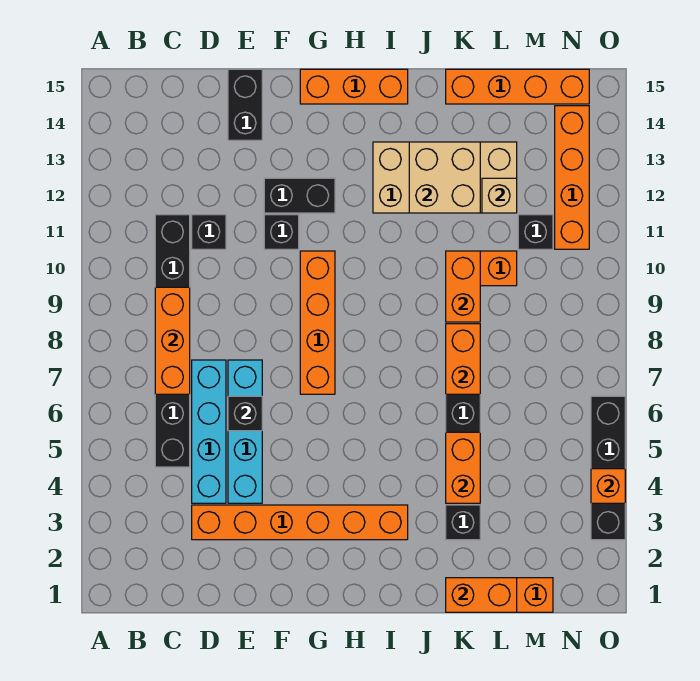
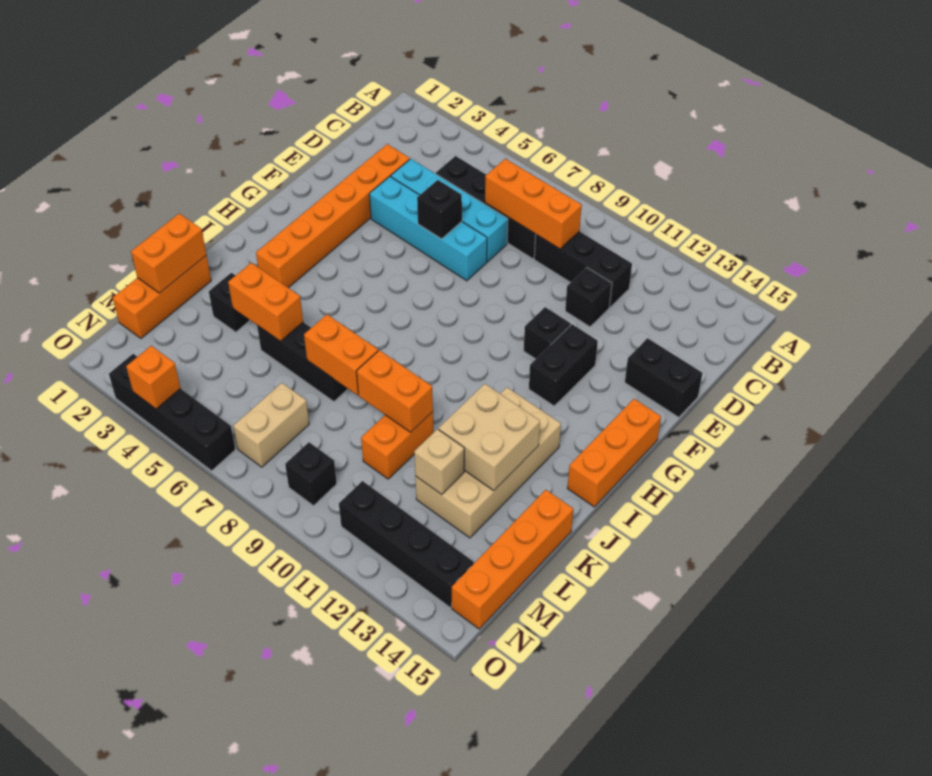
orange 1x4 brick [300,251,335,394] -> none
none -> tan 1x2 brick [233,383,309,467]
black 1x1 brick [518,215,553,249] -> black 1x1 brick moved to [285,442,337,506]
orange 1x4 brick [555,106,589,249] -> black 1x4 brick [339,481,474,608]

